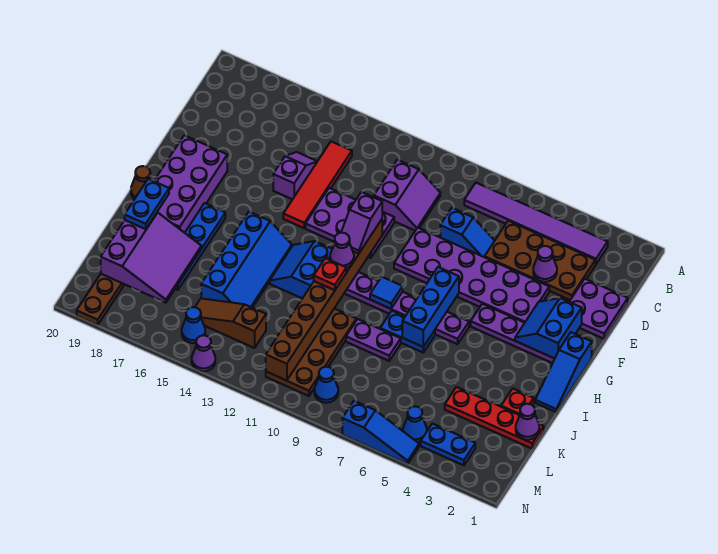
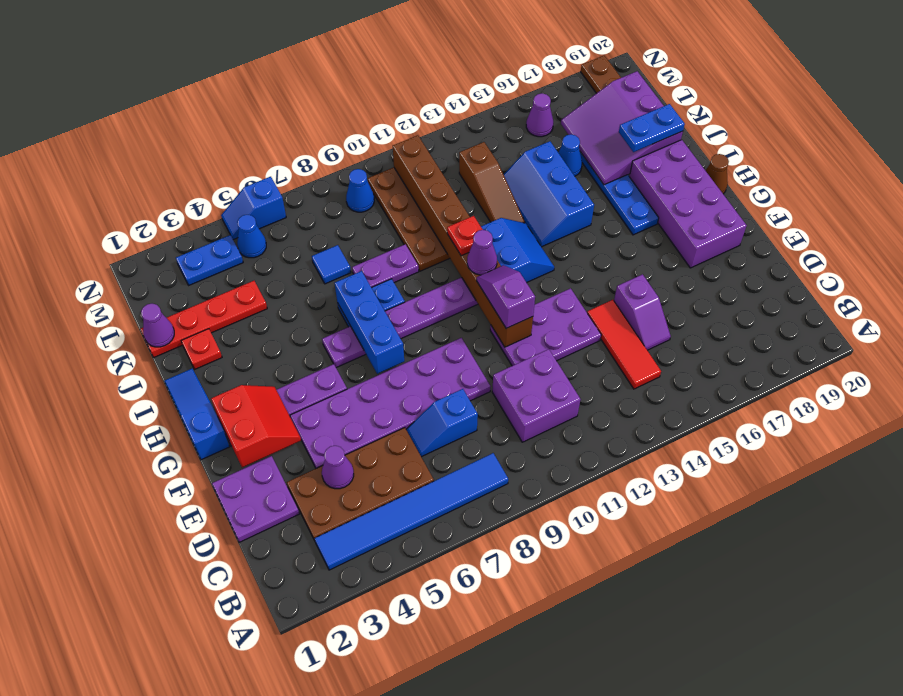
purple 1x6 tile [464,183,608,264] -> blue 1x6 tile [314,453,508,570]
purple 2x2 slope [374,160,440,231] -> purple 2x2 brick [492,349,581,442]
red 1x4 tile [283,141,352,228] -> red 1x3 tile [587,300,661,389]
blue 2x2 slope [515,298,582,359] -> red 2x2 slope [211,385,301,467]
blue 1x1 tile [370,277,403,309] -> blue 1x1 tile moved to [312,245,351,284]
blue 2x4 slope [201,212,292,308] -> blue 2x3 slope [503,141,594,247]
blue 1x2 plate [125,179,169,229] -> blue 1x2 plate turned to [619,104,685,152]
brown 1x3 slope [195,298,266,348] -> brown 1x3 slope turned to [459,142,525,223]
blue 1x1 cone [182,307,205,343] -> blue 1x1 cone moved to [558,134,582,176]
blue 1x3 slope [342,401,419,464] -> blue 1x2 slope [221,177,286,240]
purple 1x1 cone [192,335,215,371] -> purple 1x1 cone moved to [526,93,553,137]

